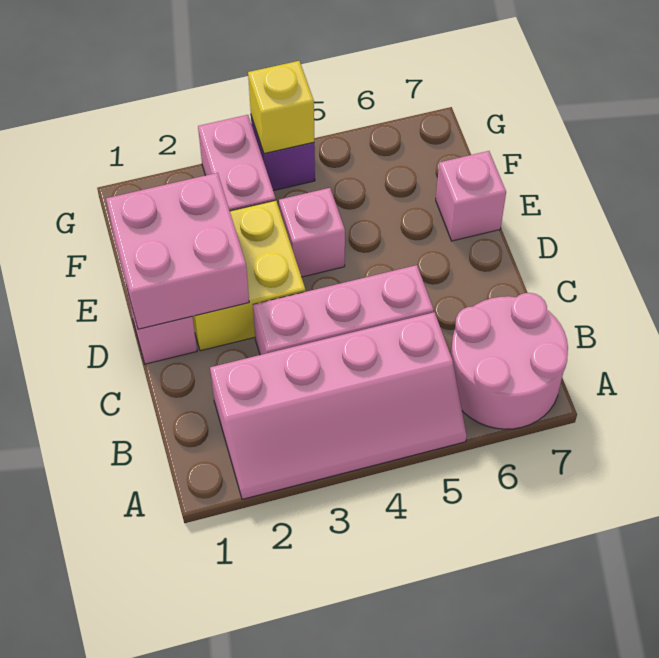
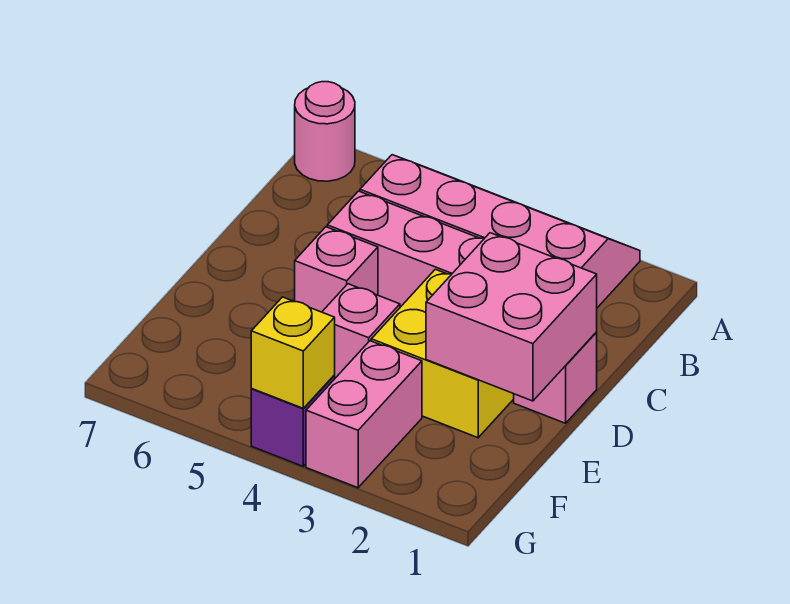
pink 2x2 round brick [451,293,568,429] -> pink 1x1 round brick [295,82,355,181]
pink 1x1 brick [436,151,506,241] -> pink 1x1 brick moved to [295,227,378,312]

